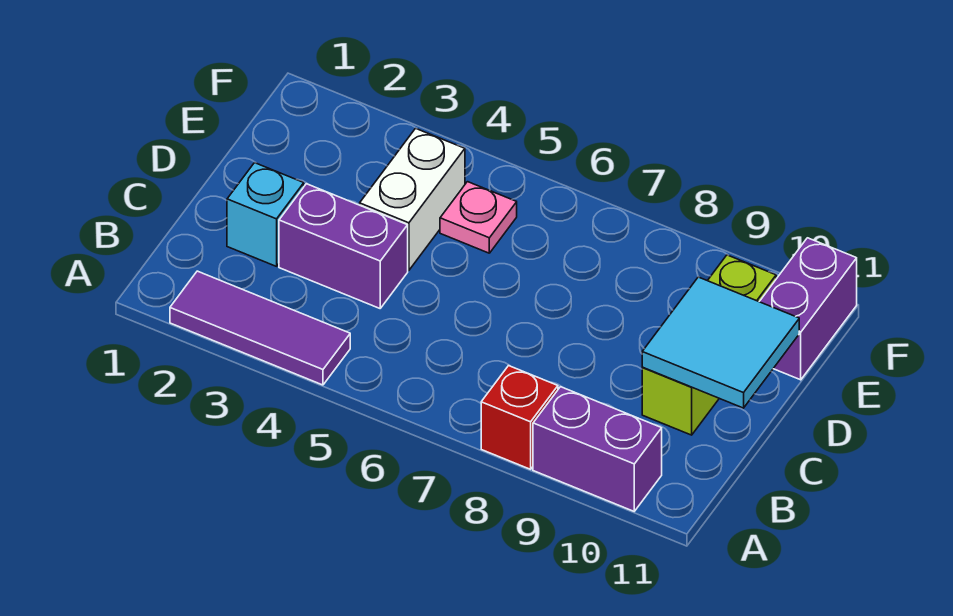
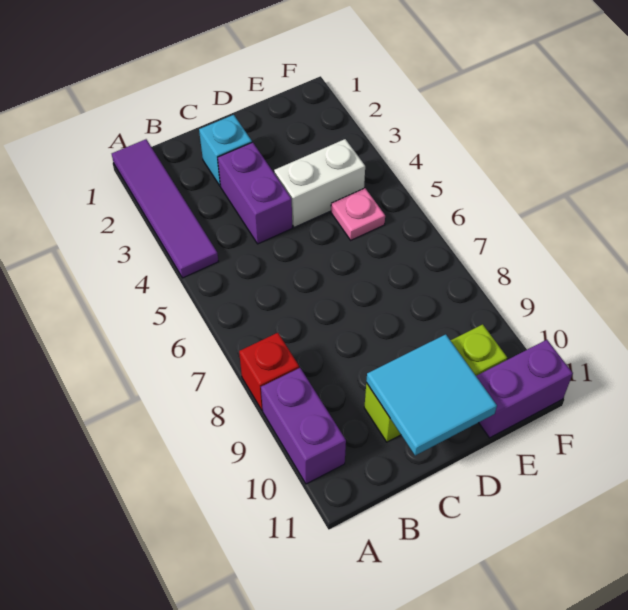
purple 1x3 tile [170,271,350,385] -> purple 1x4 tile [112,139,219,278]

